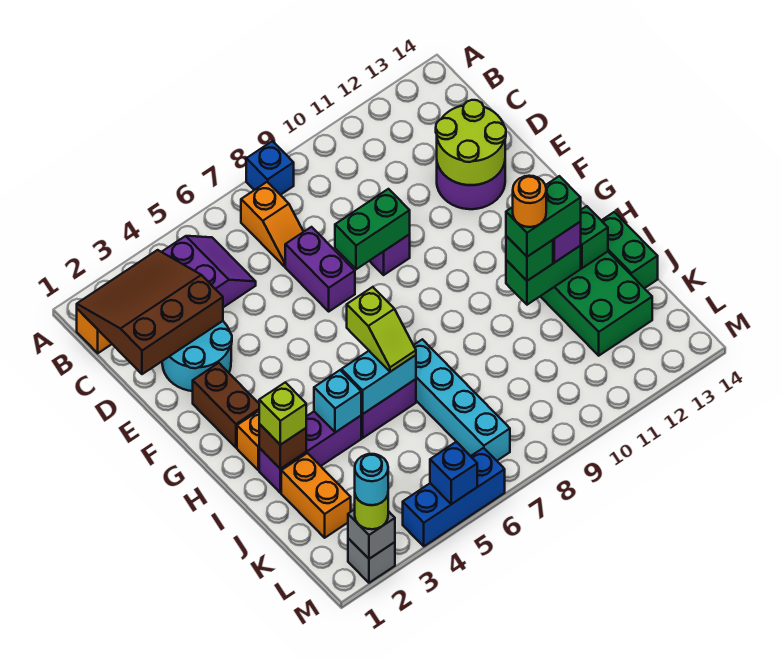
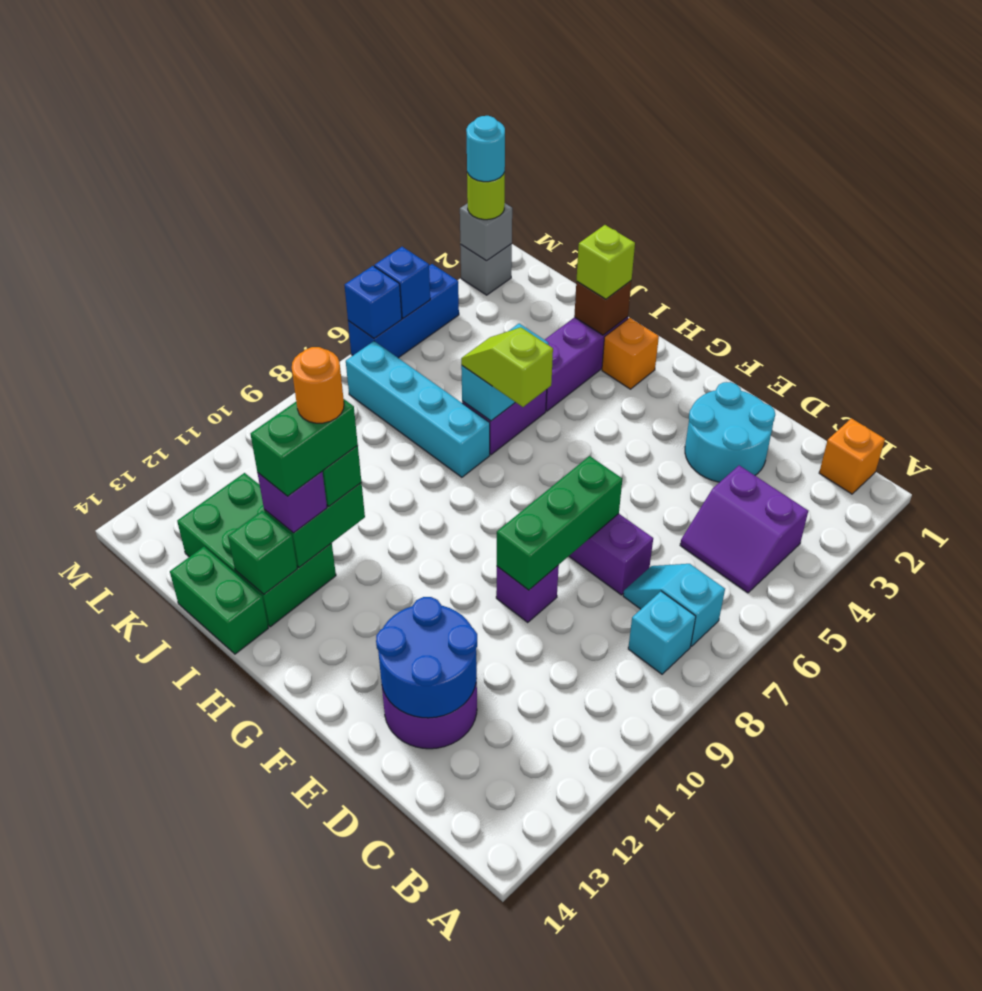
blue 1x1 brick [246,141,294,195] -> blue 1x1 brick moved to [344,266,402,339]
brown 3x3 slope [77,250,223,374] -> none
orange 1x2 slope [241,182,303,267] -> cyan 1x2 slope [623,564,725,646]
lime 2x2 round brick [436,100,506,185] -> blue 2x2 round brick [376,597,477,718]
green 1x2 brick [335,189,410,269] -> green 1x3 brick [497,456,622,590]
brown 1x2 brick [193,363,259,448] -> none
cyan 1x1 brick [314,370,361,432] -> cyan 1x1 brick moved to [628,591,696,674]
orange 1x2 brick [281,453,351,538] -> none

